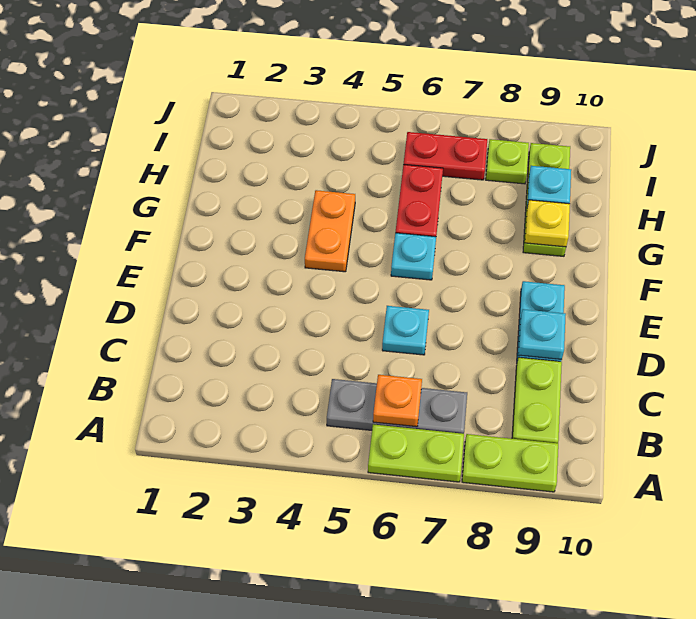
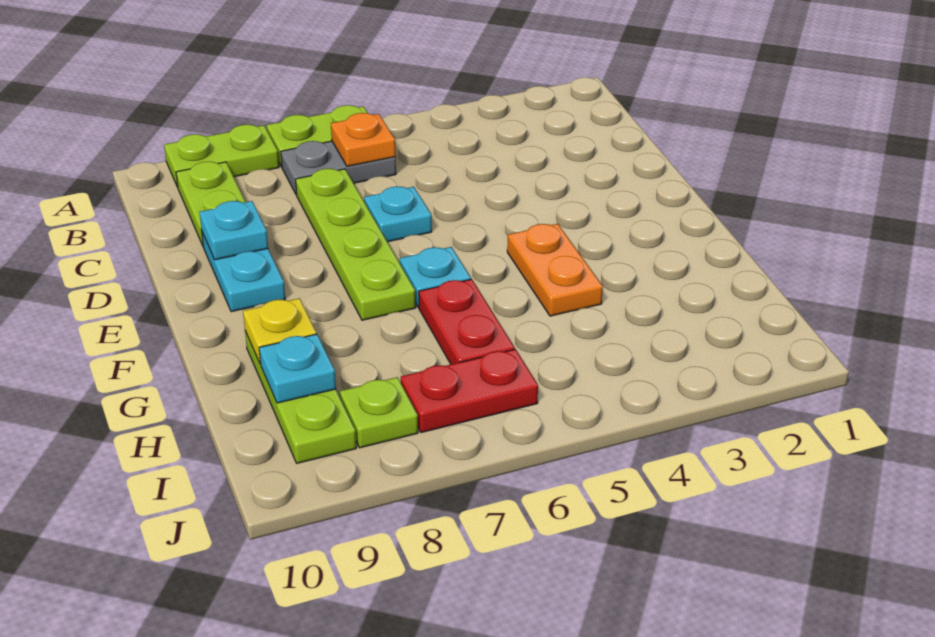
grey 1x3 plate [327,379,467,434] -> grey 1x2 plate [281,141,396,195]
none -> lime 1x4 plate [296,169,416,320]

